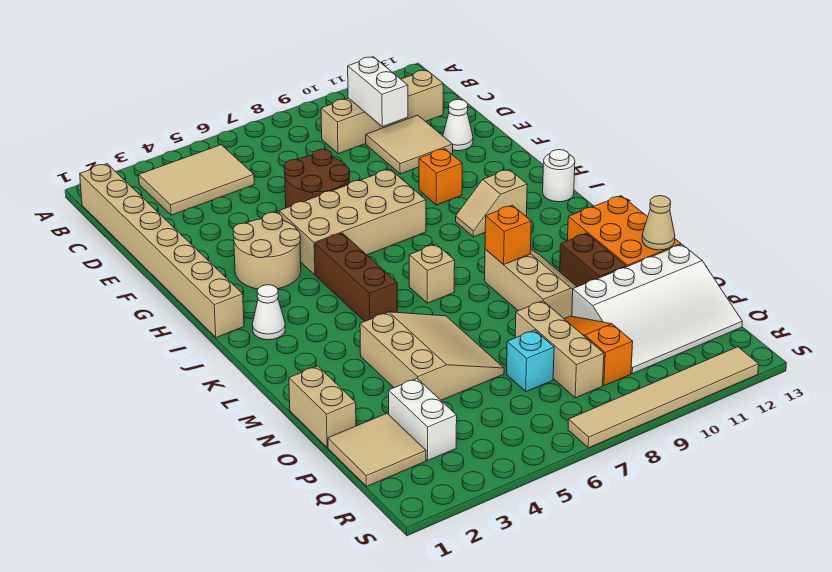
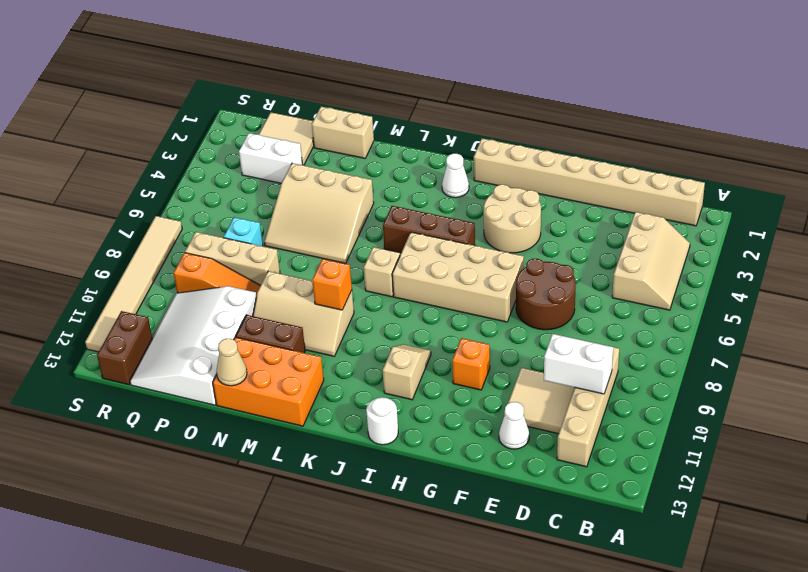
tan 2x3 tile [139,145,254,215] -> tan 2x3 slope [612,212,690,310]
tan 2x4 brick [279,169,426,275] -> tan 2x4 brick turned to [392,232,524,322]
none -> brown 1x2 brick [97,311,152,385]

